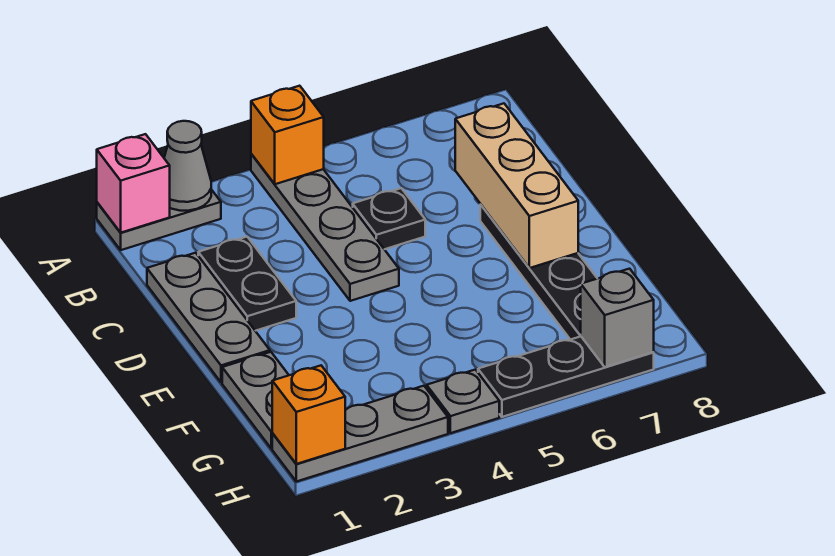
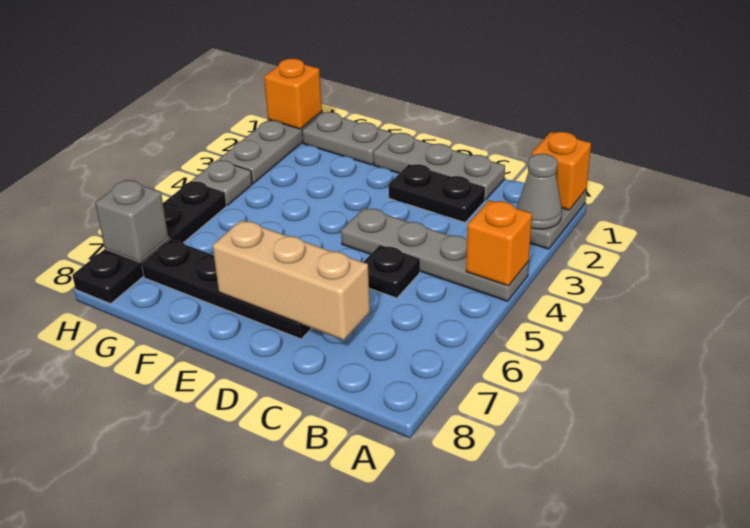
pink 1x1 brick [97,134,170,233] -> orange 1x1 brick [532,132,591,210]
black 1x3 plate [478,337,654,417] -> black 1x4 plate [72,181,226,304]

